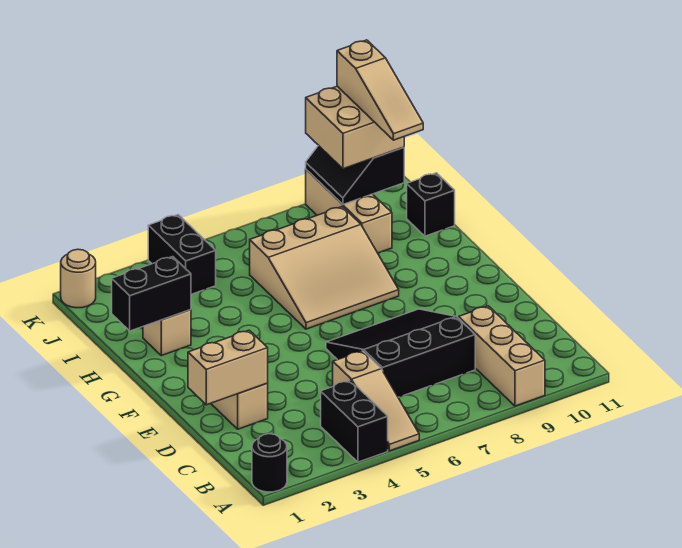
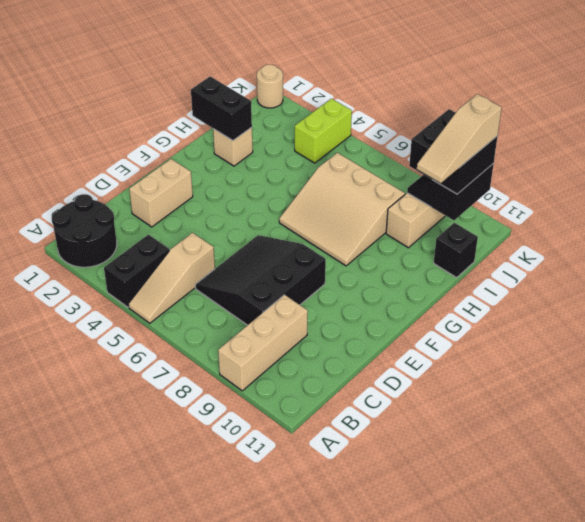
black 1x1 round brick [252,434,287,492] -> black 2x2 round brick [52,194,117,267]
black 3x3 slope [326,309,475,397] -> black 3x3 slope turned to [195,235,326,325]
tan 1x2 brick [188,330,268,405] -> none
black 1x2 brick [148,215,216,294] -> lime 1x2 brick [295,99,352,163]
tan 2x2 brick [306,86,404,169] -> black 2x2 brick [409,109,498,194]

